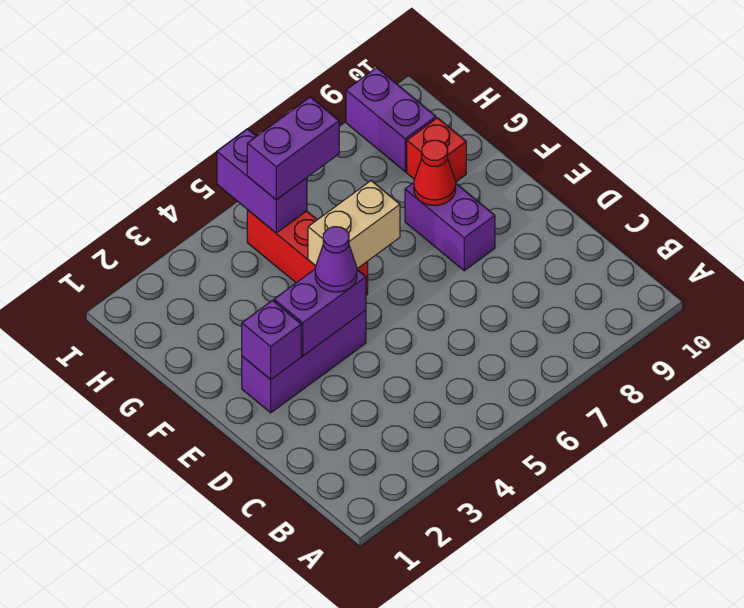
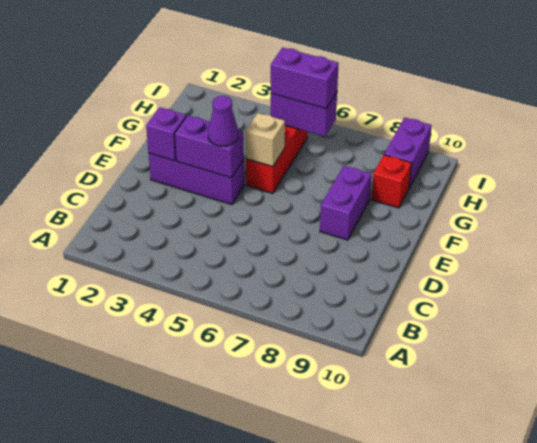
tan 1x2 brick [308,181,400,269] -> tan 1x1 brick [245,113,285,167]
red 1x1 cone [414,140,456,206] -> none
purple 1x2 brick [217,129,307,233] -> purple 1x2 brick turned to [271,92,337,136]

